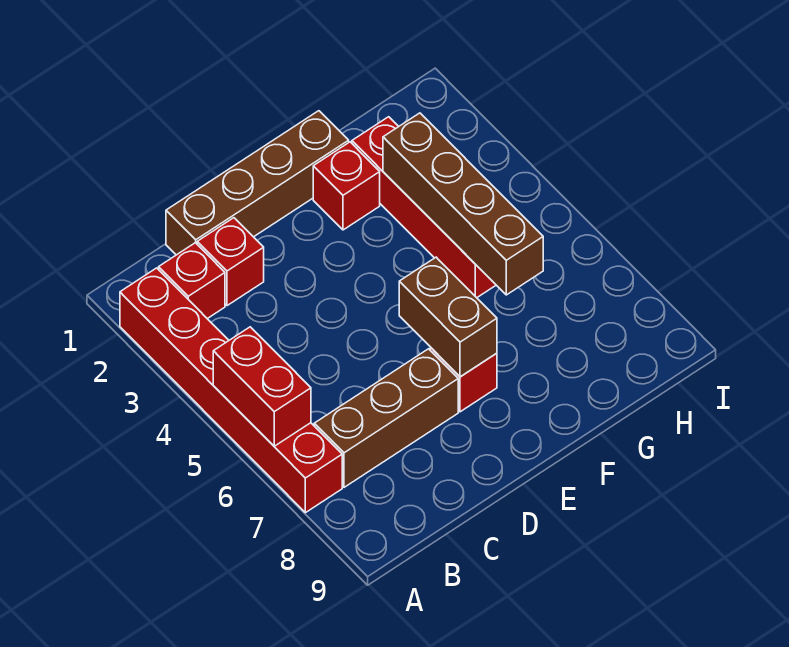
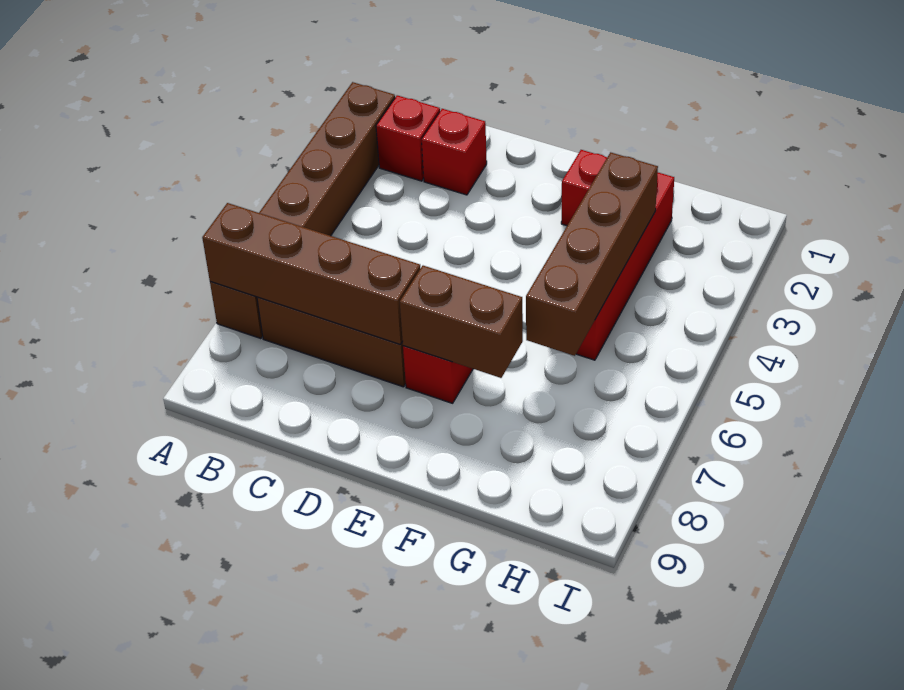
red 1x6 brick [120,268,342,513] -> brown 1x6 brick [210,82,395,339]
red 1x2 brick [213,327,311,446] -> none
brown 1x4 brick [166,111,349,255] -> brown 1x4 brick moved to [202,203,420,344]
brown 1x2 brick [399,257,497,377] -> brown 1x2 brick turned to [400,266,523,378]

